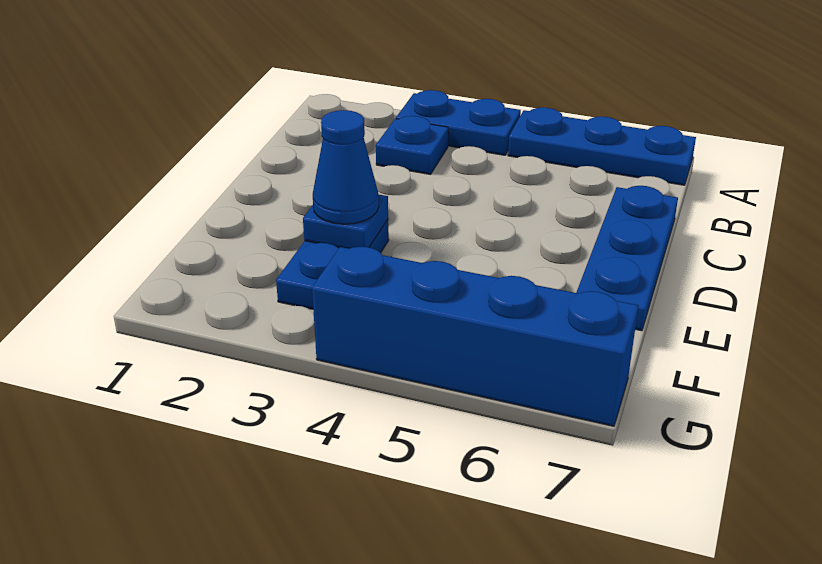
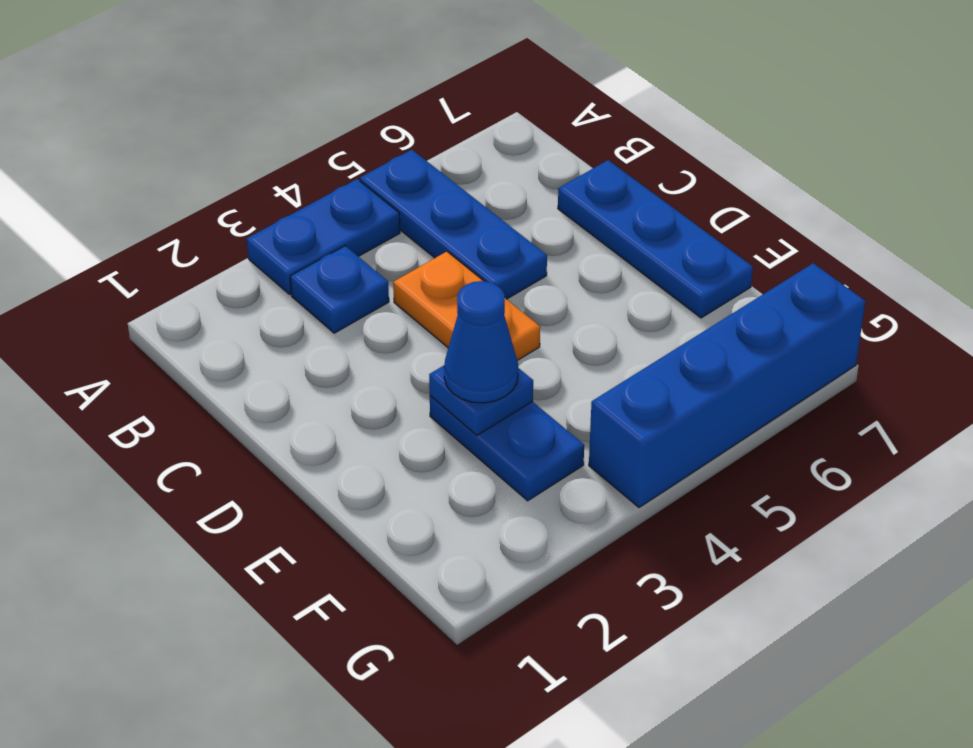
blue 1x3 plate [508,108,696,185] -> blue 1x3 plate turned to [360,150,547,299]
none -> orange 1x2 plate [393,252,540,360]

